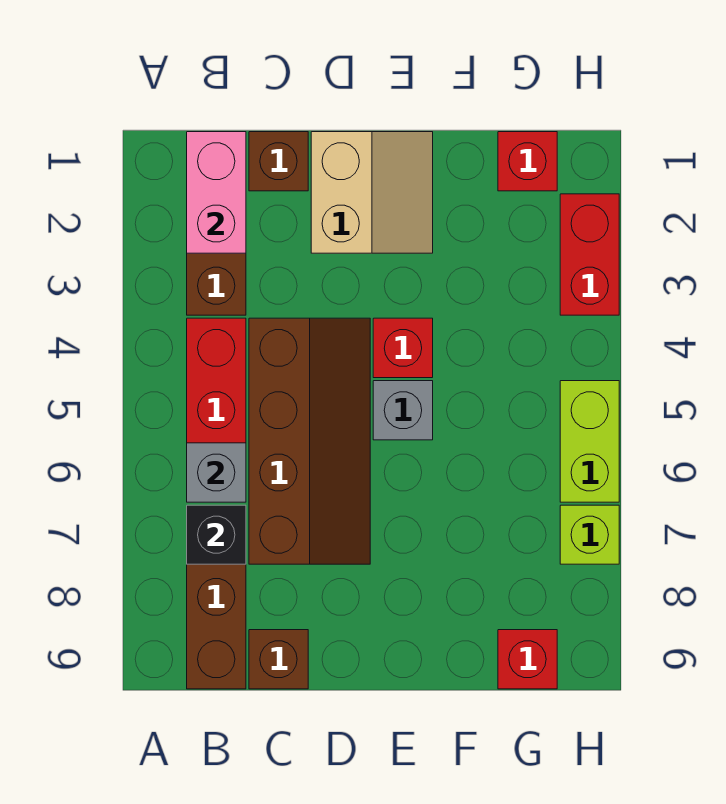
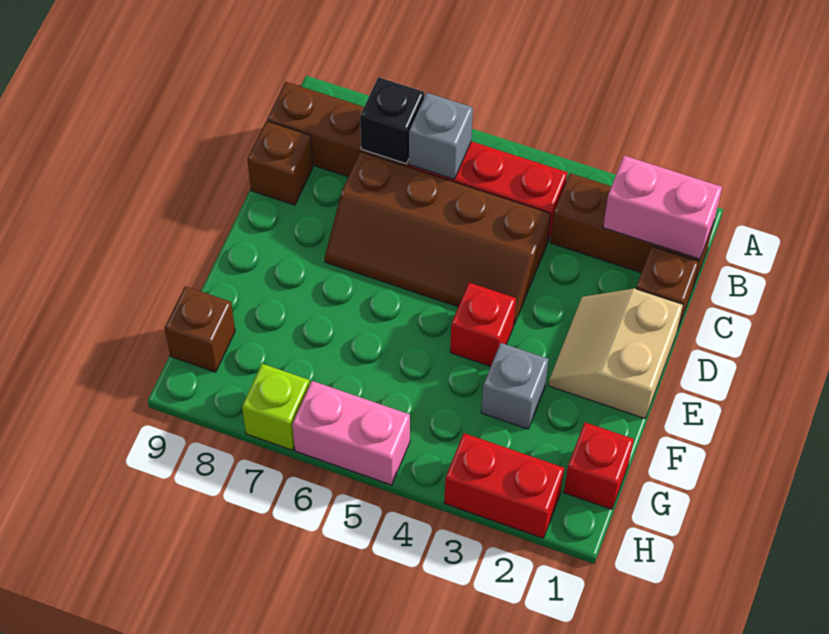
tan 2x2 slope [311,132,433,253] -> tan 2x2 slope turned to [548,288,683,419]
grey 1x1 brick [373,381,433,440] -> grey 1x1 brick moved to [481,343,548,429]
red 1x1 brick [498,630,557,689] -> brown 1x1 brick [165,286,235,372]
lime 1x2 brick [560,381,619,502] -> pink 1x2 brick [292,381,410,485]

